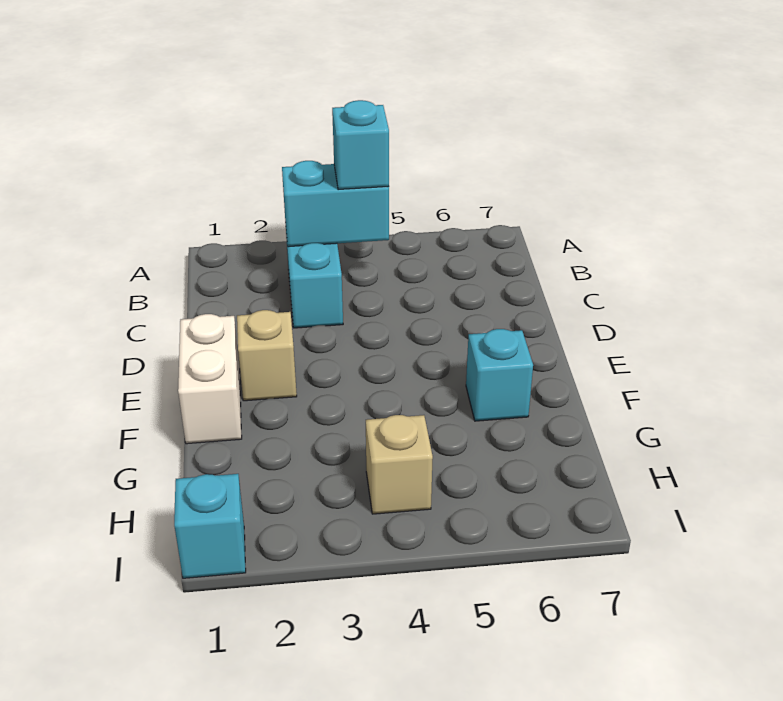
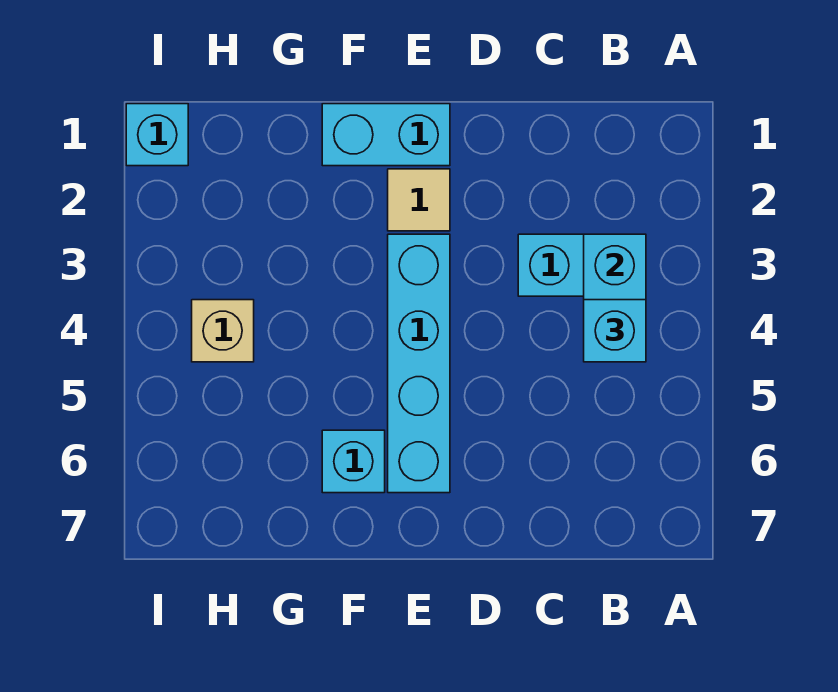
white 1x2 brick [178,314,242,444] -> cyan 1x2 brick [322,104,450,166]
tan 1x1 brick [237,310,297,401] -> tan 1x1 tile [388,169,450,231]
none -> cyan 1x4 brick [388,234,450,493]

